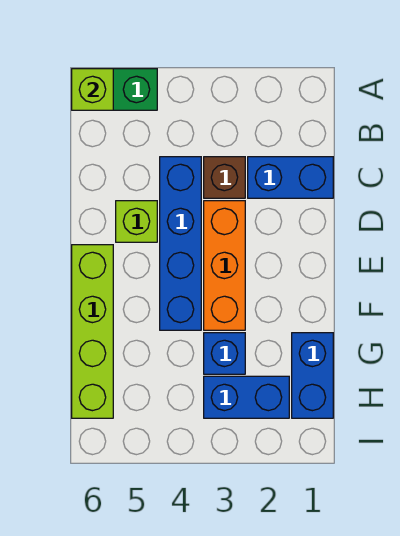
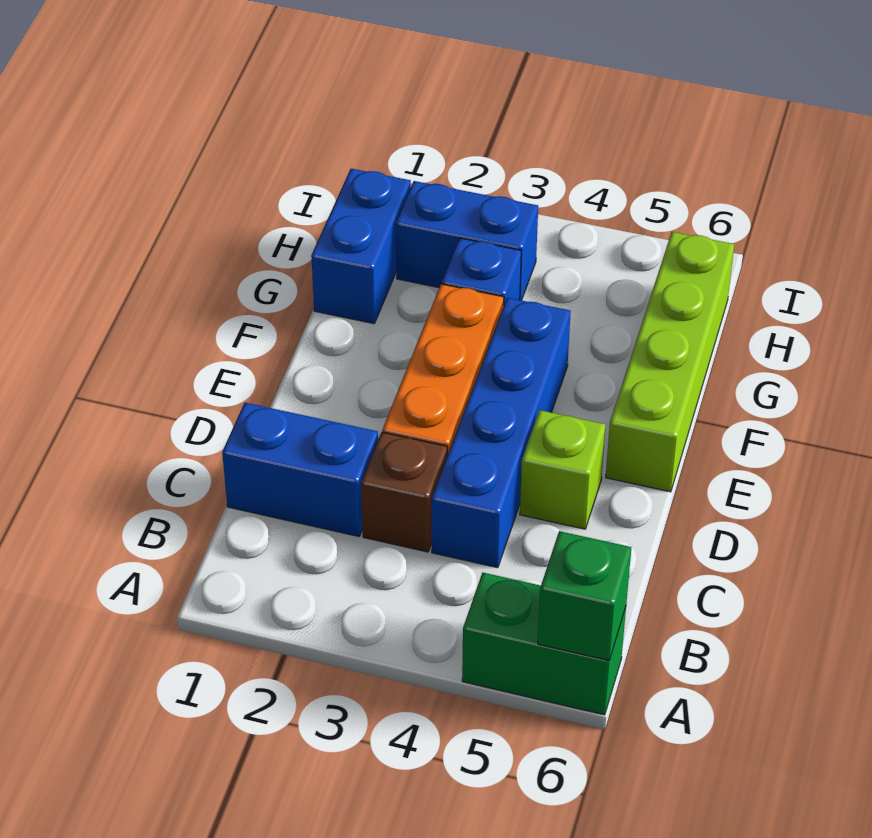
lime 1x1 brick [72,69,113,110] -> green 1x1 brick [538,531,631,661]

